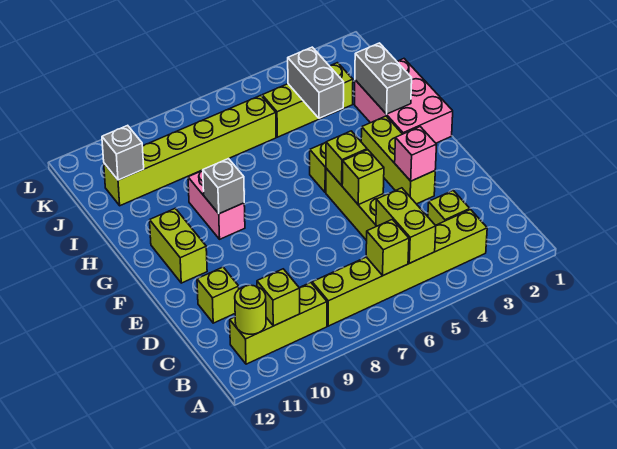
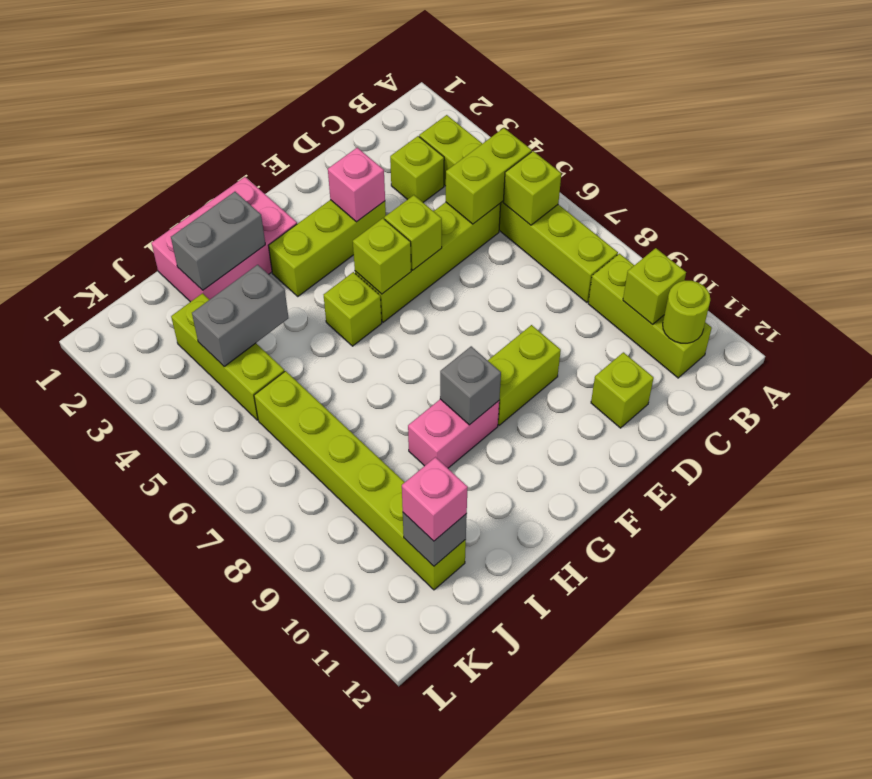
lime 1x2 brick [150,208,207,283] -> lime 1x2 brick moved to [488,325,561,425]
none -> pink 1x1 brick [402,457,468,541]

